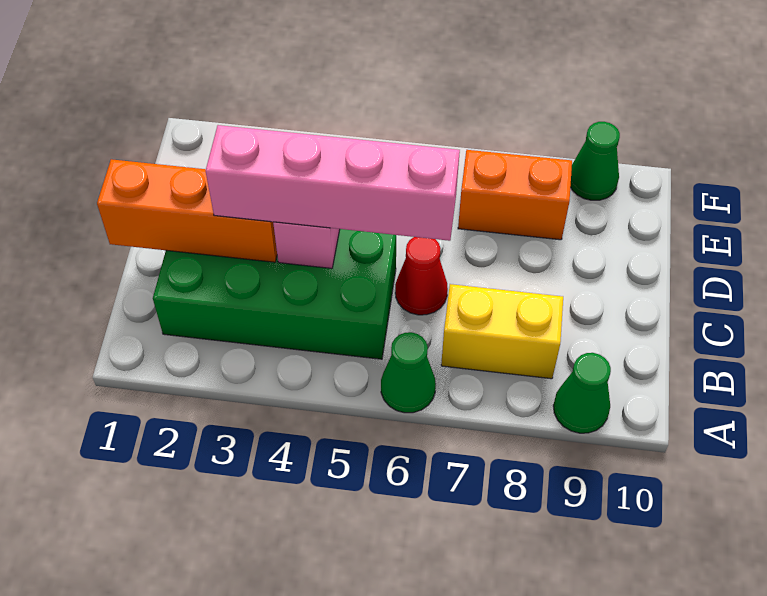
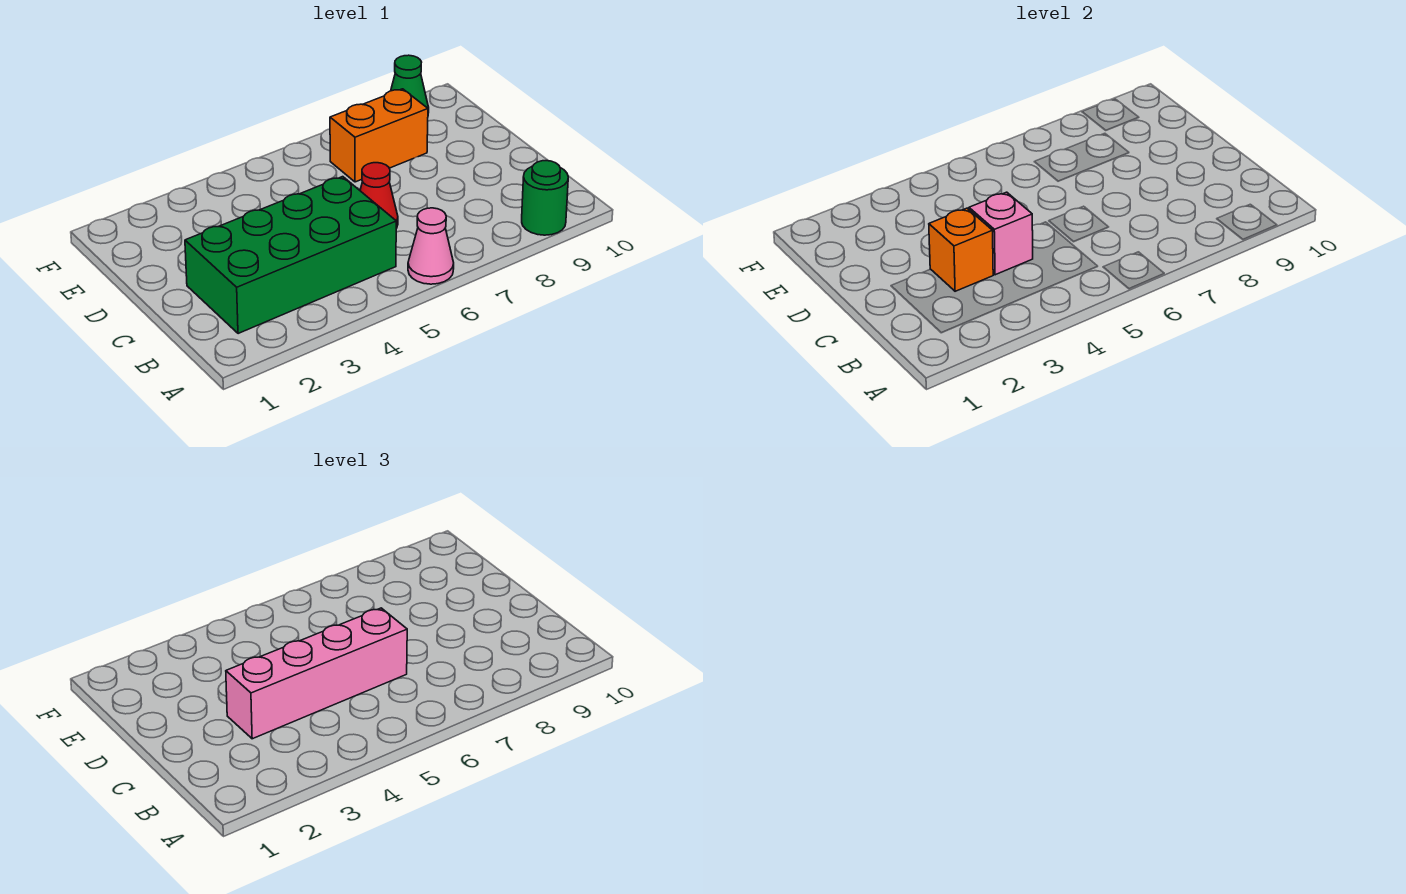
green 1x1 cone [381,332,436,413] -> pink 1x1 cone [408,208,454,284]
green 1x1 cone [553,353,611,433] -> green 1x1 round brick [522,161,568,235]
yellow 1x2 brick [441,284,563,379] -> none
orange 1x3 brick [97,159,277,262] -> orange 1x1 brick [929,208,993,291]

